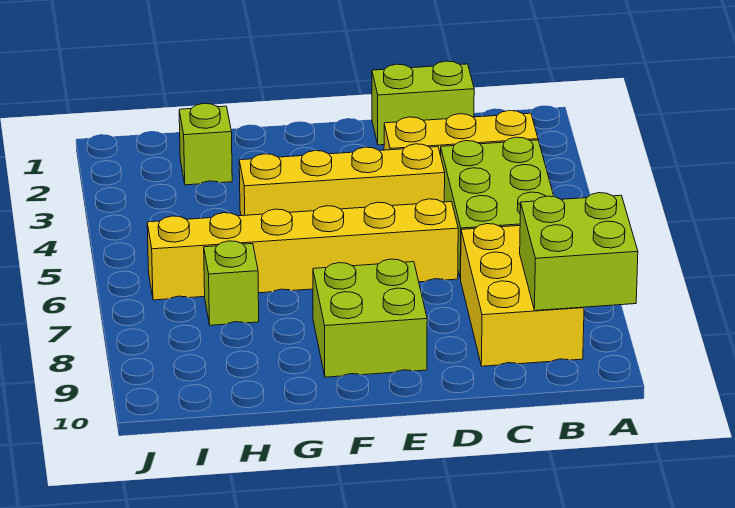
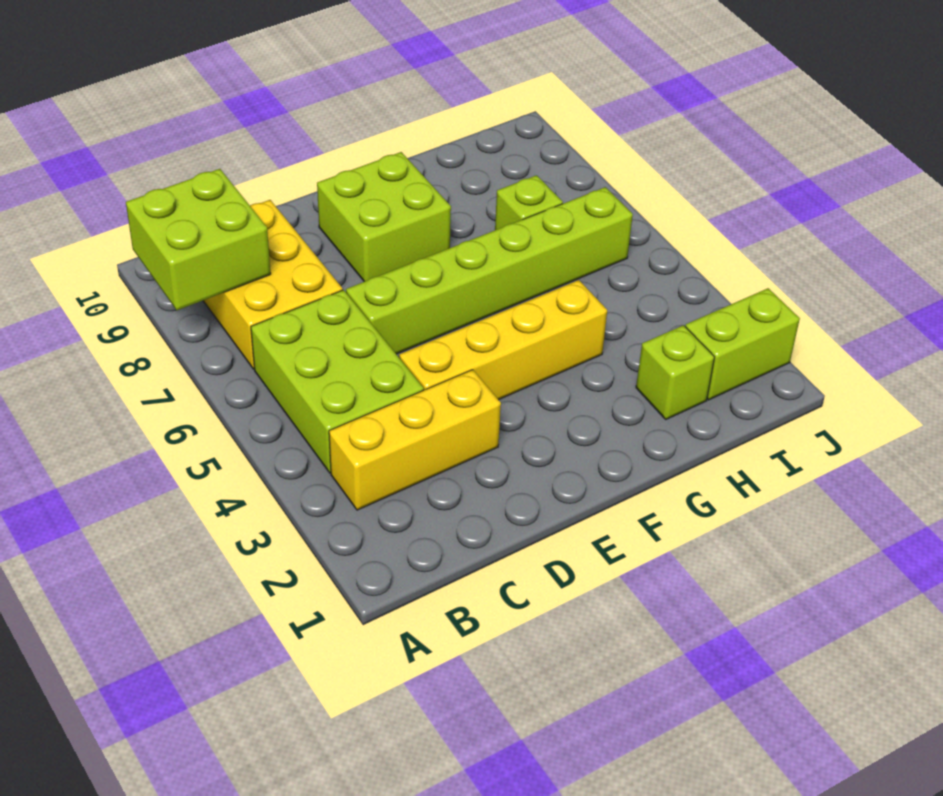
lime 1x2 brick [372,61,474,145] -> lime 1x2 brick moved to [685,288,800,400]
yellow 1x6 brick [147,199,458,300] -> lime 1x6 brick [346,187,633,354]

